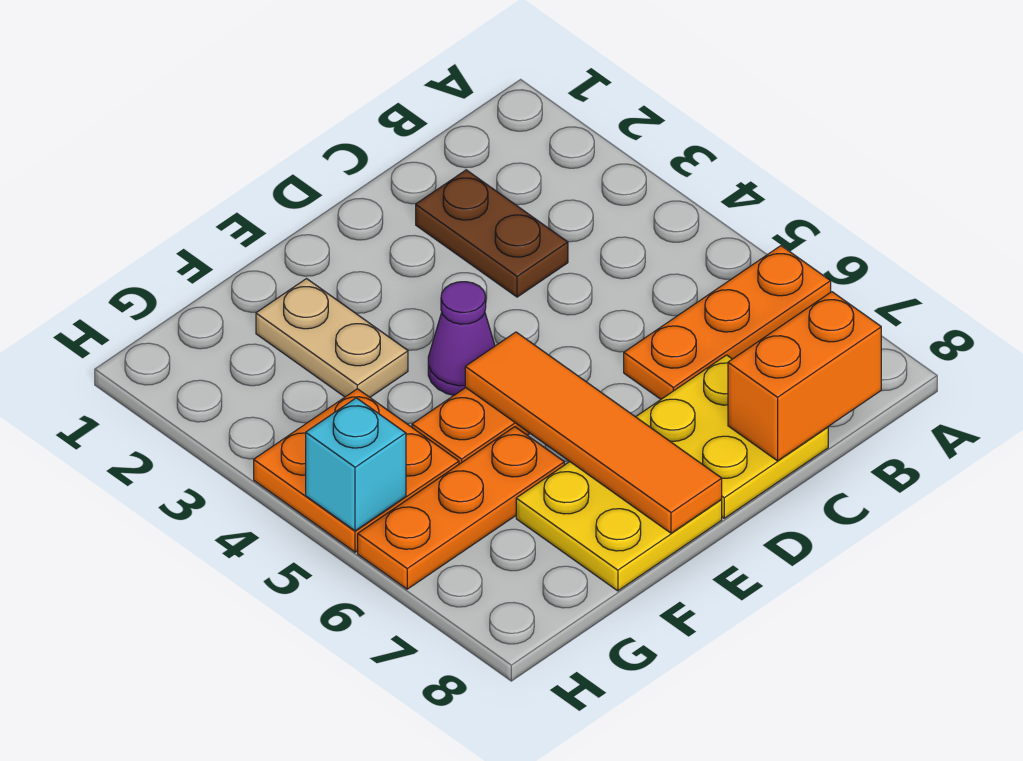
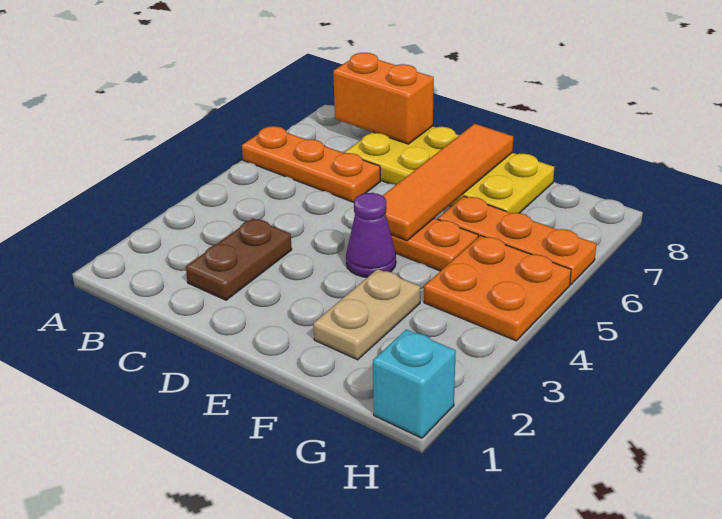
cyan 1x1 brick [306,398,406,531] -> cyan 1x1 brick moved to [373,329,456,438]

